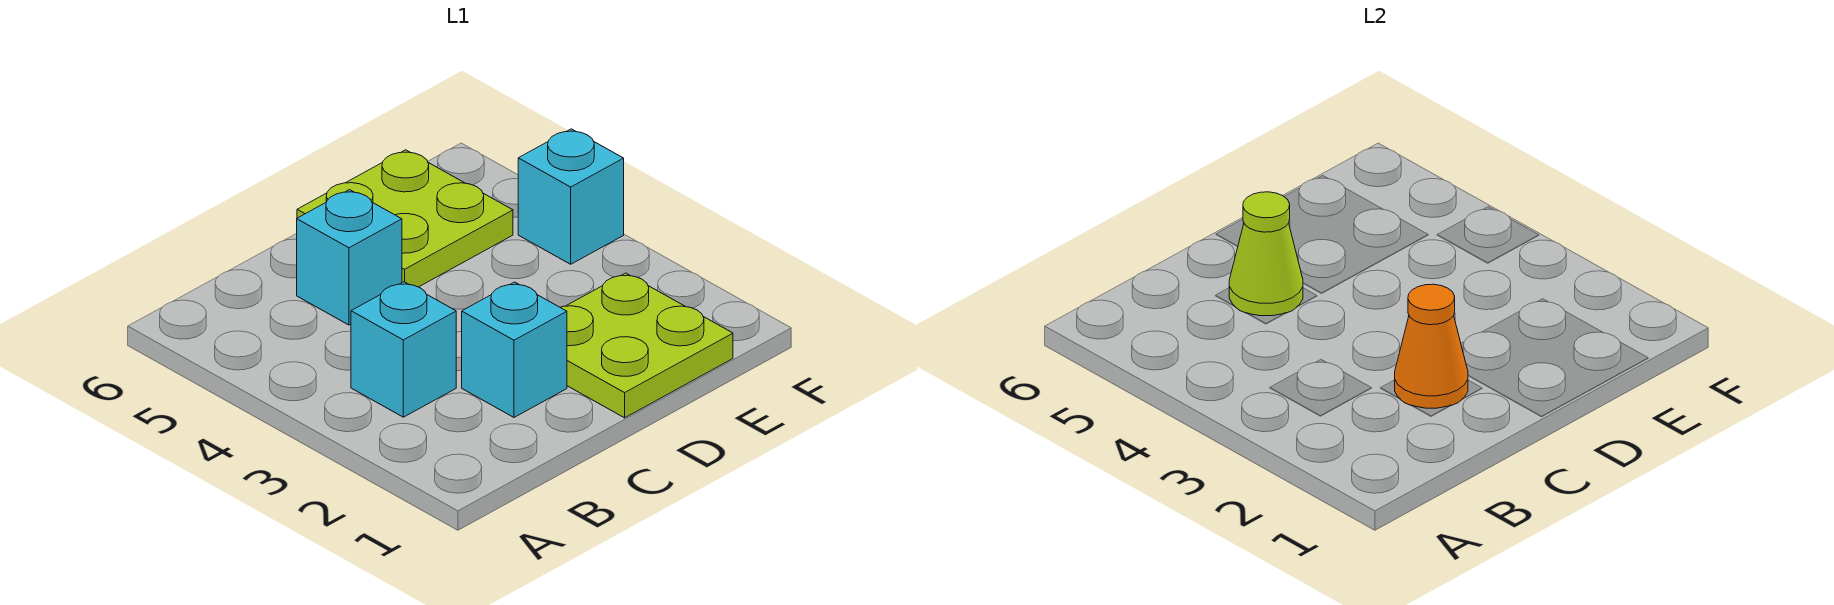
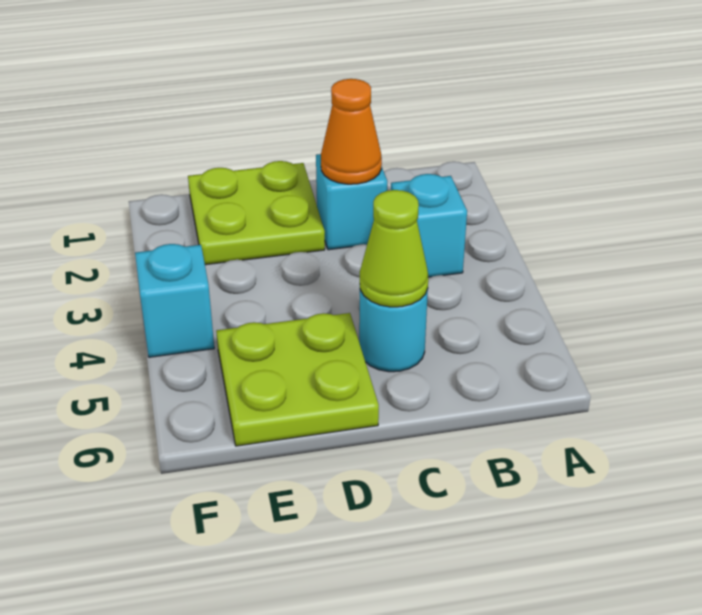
cyan 1x1 brick [297,190,402,325] -> cyan 1x1 round brick [359,290,428,372]

